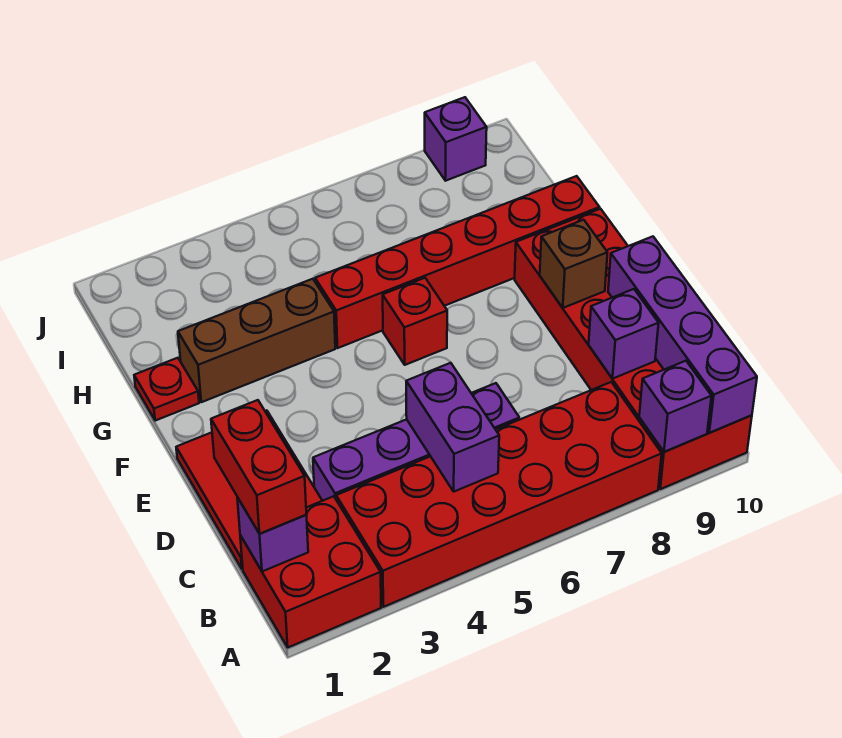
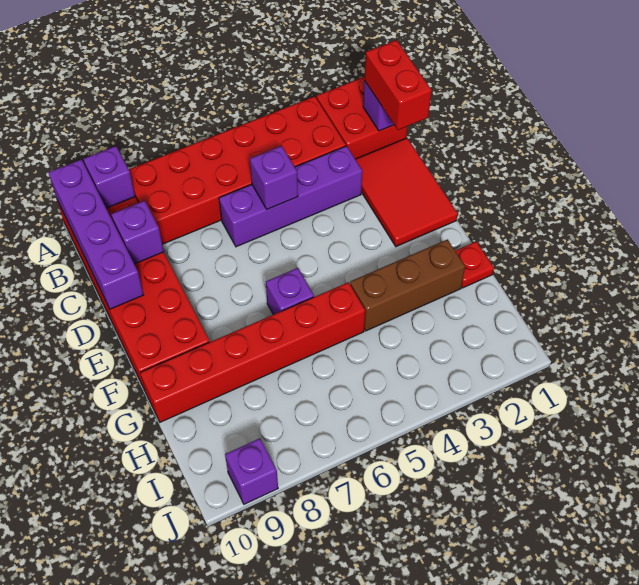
purple 1x2 brick [406,363,499,492] -> purple 1x1 brick [250,146,298,209]
brown 1x1 brick [540,220,608,308] -> none
red 1x1 brick [383,278,447,365] -> purple 1x1 brick [266,268,314,315]

